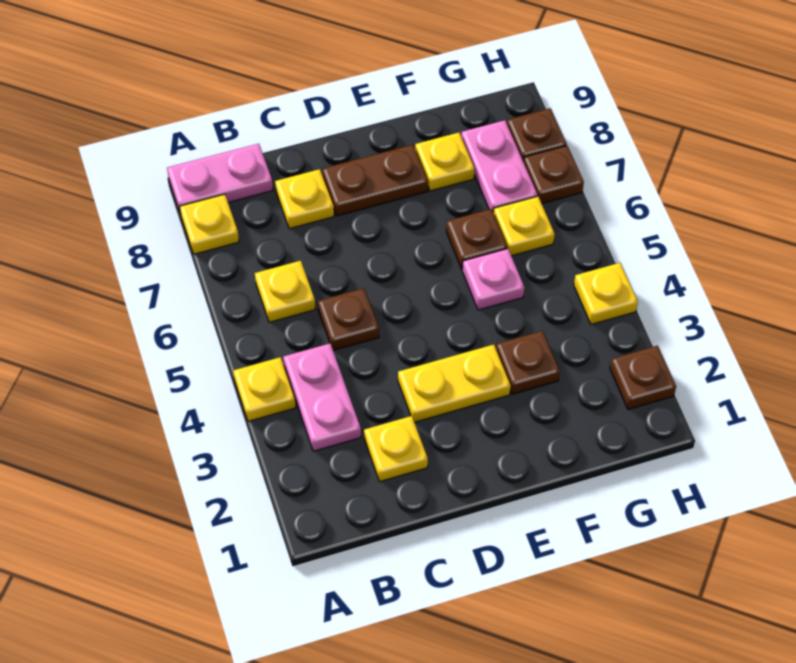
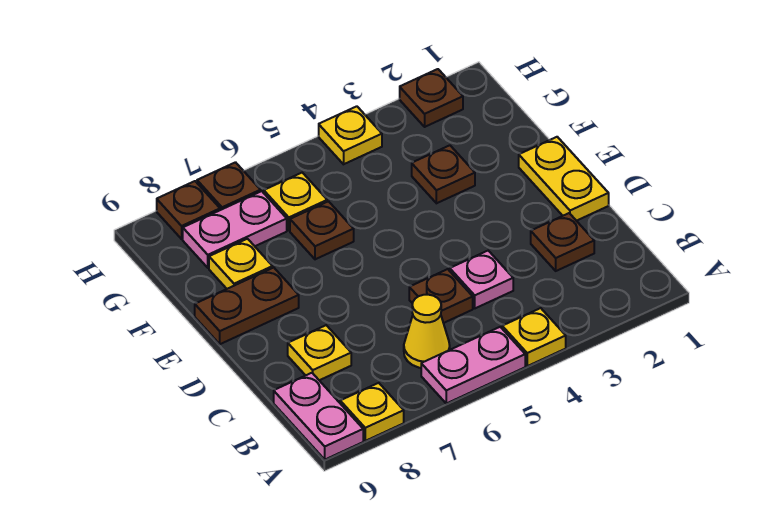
pink 1x2 plate [283,344,361,451] -> pink 1x2 plate moved to [421,327,525,403]
yellow 1x1 plate [255,261,315,322] -> yellow 1x1 cone [404,295,450,368]
yellow 1x1 plate [364,416,428,482] -> brown 1x1 plate [531,213,594,271]
yellow 1x2 plate [398,345,511,422] -> yellow 1x2 plate moved to [519,137,609,221]
brown 1x2 plate [322,145,428,216] -> brown 1x2 plate turned to [195,268,299,344]
pink 1x1 plate [462,249,524,310] -> pink 1x1 plate moved to [450,251,513,308]

